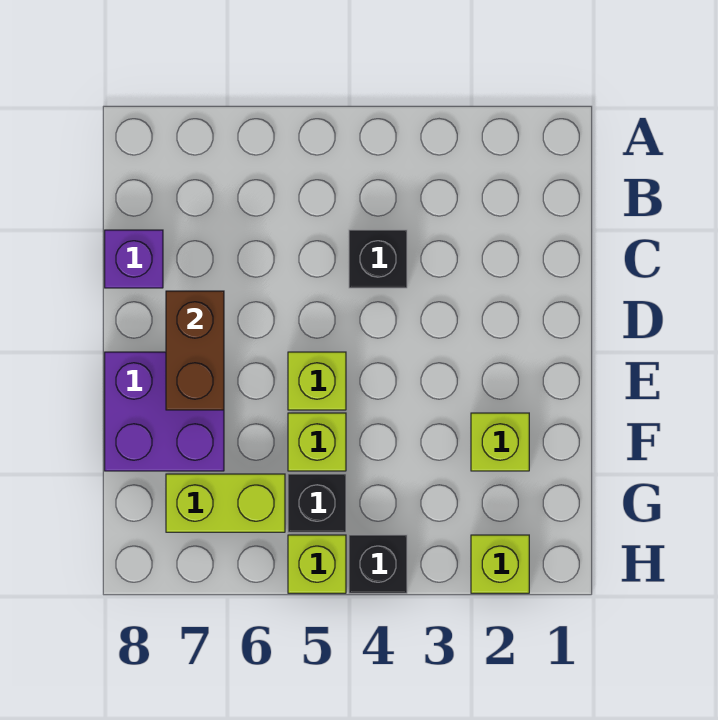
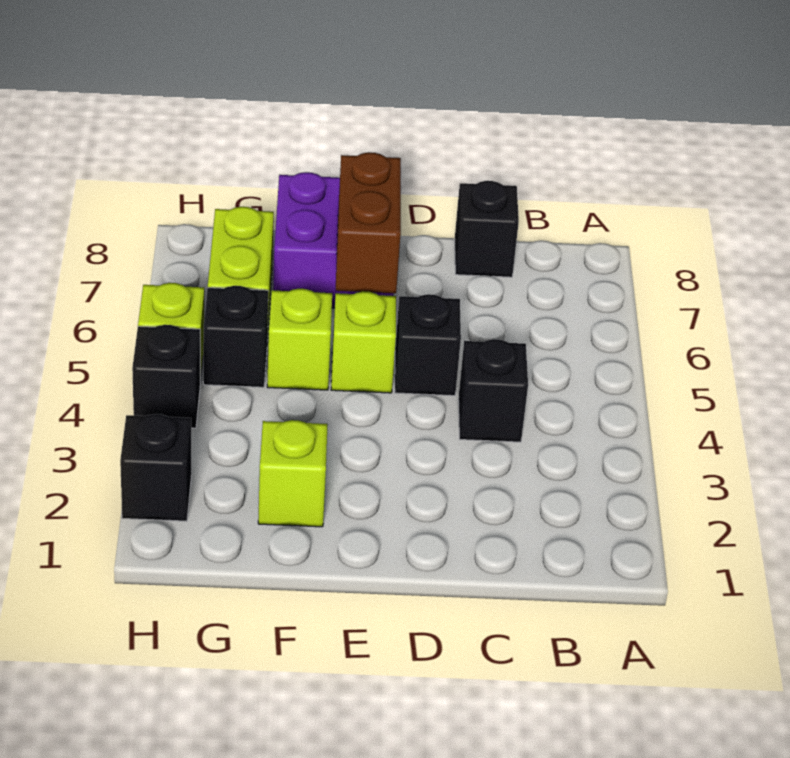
purple 1x1 brick [105,230,163,288] -> black 1x1 brick [455,181,519,277]
none -> black 1x1 brick [395,294,461,396]
brown 1x2 brick [166,291,224,410] -> brown 1x2 brick turned to [336,152,401,293]
lime 1x1 brick [471,535,529,593] -> black 1x1 brick [120,414,191,521]

